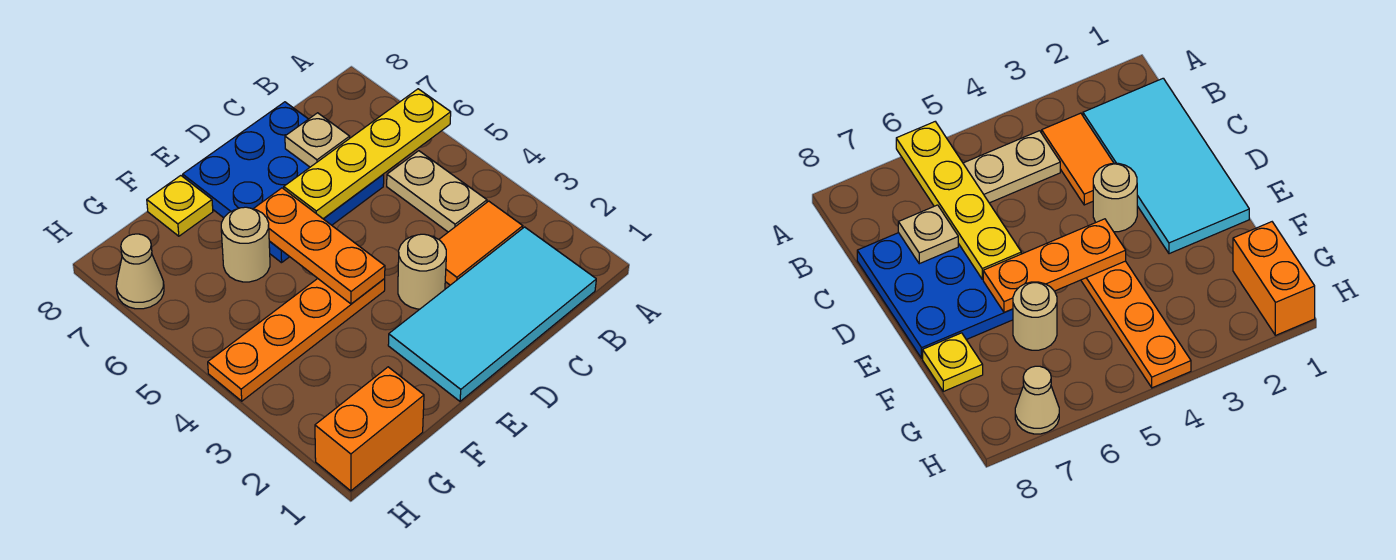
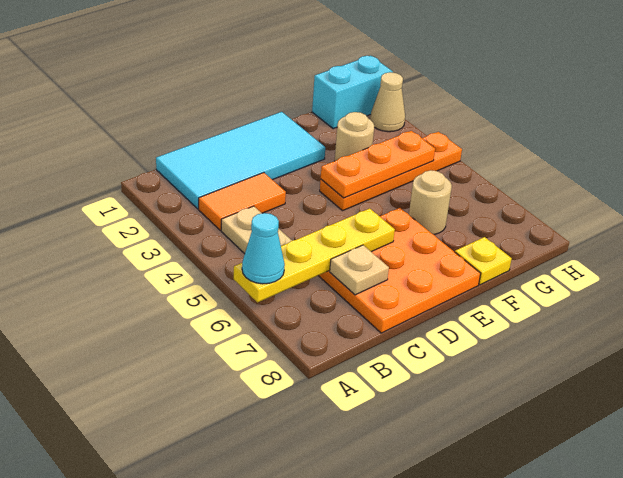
none -> cyan 1x1 cone [242,213,285,284]
blue 3x3 plate [183,102,384,263] -> orange 3x3 plate [318,208,481,333]
tan 1x1 round brick [398,234,446,309] -> tan 1x1 round brick moved to [335,112,374,161]
orange 1x3 plate [254,188,385,304] -> orange 1x3 plate turned to [321,131,435,198]
orange 1x2 brick [315,367,424,491] -> cyan 1x2 brick [312,56,393,129]
tan 1x1 cone [116,234,164,309] -> tan 1x1 cone moved to [370,72,405,132]

